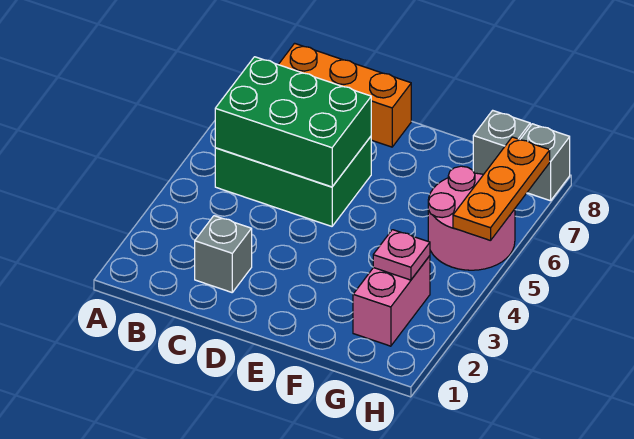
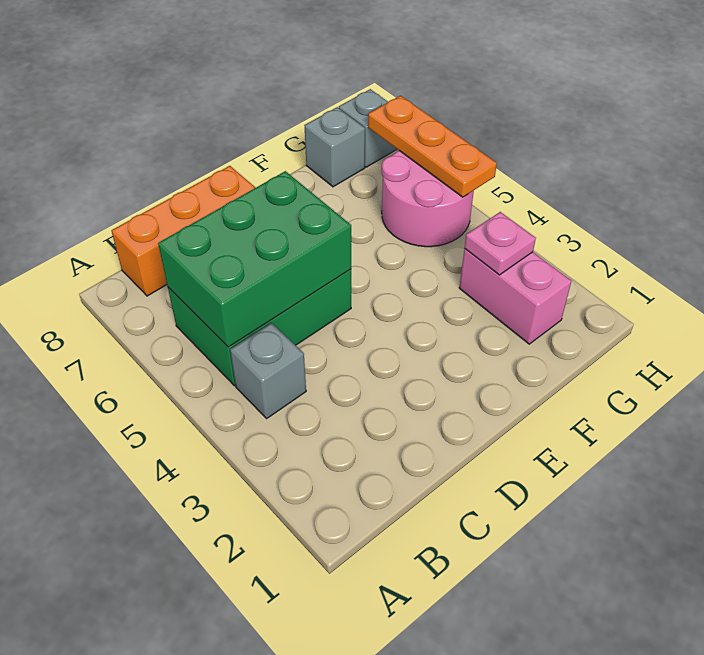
grey 1x1 brick [195,216,252,292] -> grey 1x1 brick moved to [230,323,306,418]

